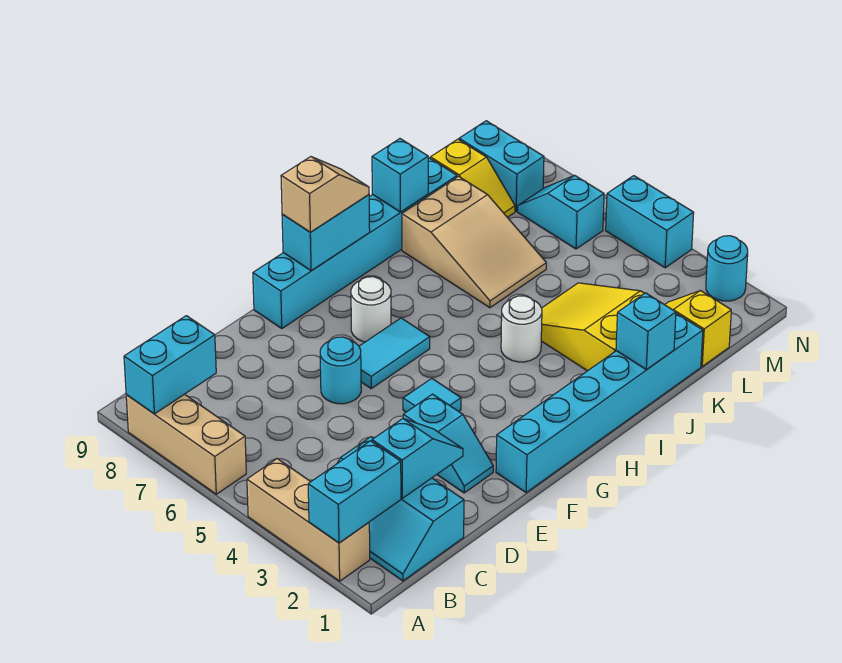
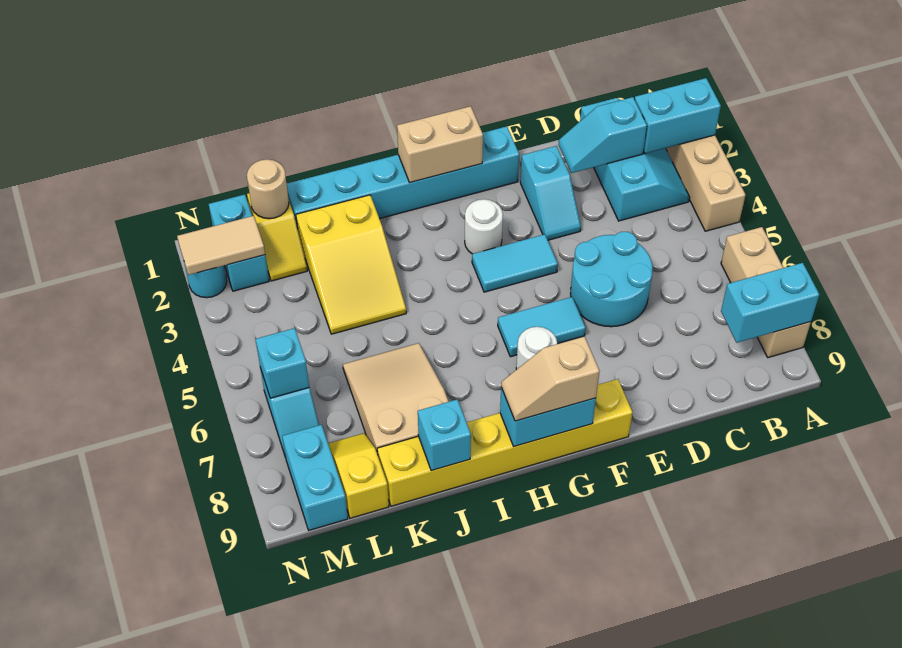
cyan 1x2 slope [403,394,493,493] -> cyan 1x2 slope turned to [520,146,581,240]
cyan 1x1 round brick [320,337,361,404] -> cyan 2x2 round brick [571,232,653,327]
cyan 1x1 tile [403,378,461,412] -> cyan 1x2 tile [472,234,558,292]
cyan 1x6 brick [253,158,457,329] -> yellow 1x6 brick [377,379,633,506]
none -> tan 1x2 brick [397,106,483,183]
white 1x1 round brick [501,296,542,362] -> white 1x1 round brick moved to [465,199,503,254]
cyan 1x1 brick [616,293,676,370] -> cyan 1x1 brick moved to [255,328,309,398]
none -> tan 1x1 round brick [247,159,289,219]
none -> tan 1x2 tile [177,216,265,275]
cyan 1x2 brick [606,176,694,268] -> cyan 1x2 brick moved to [209,195,269,291]

